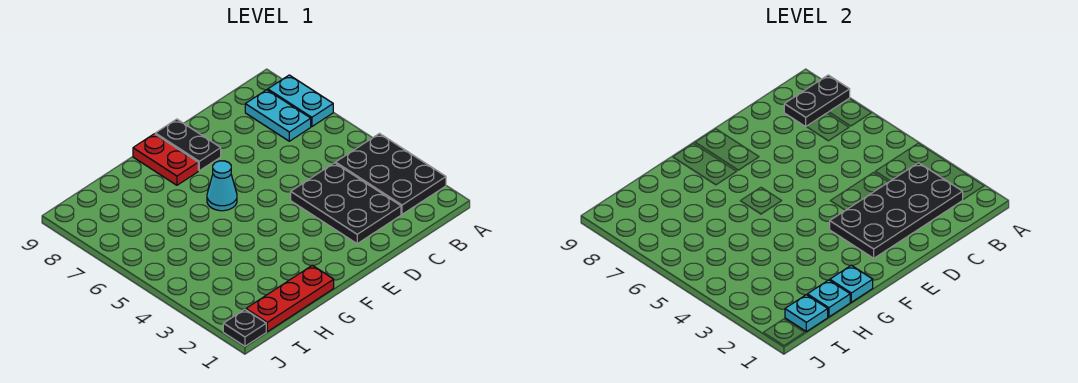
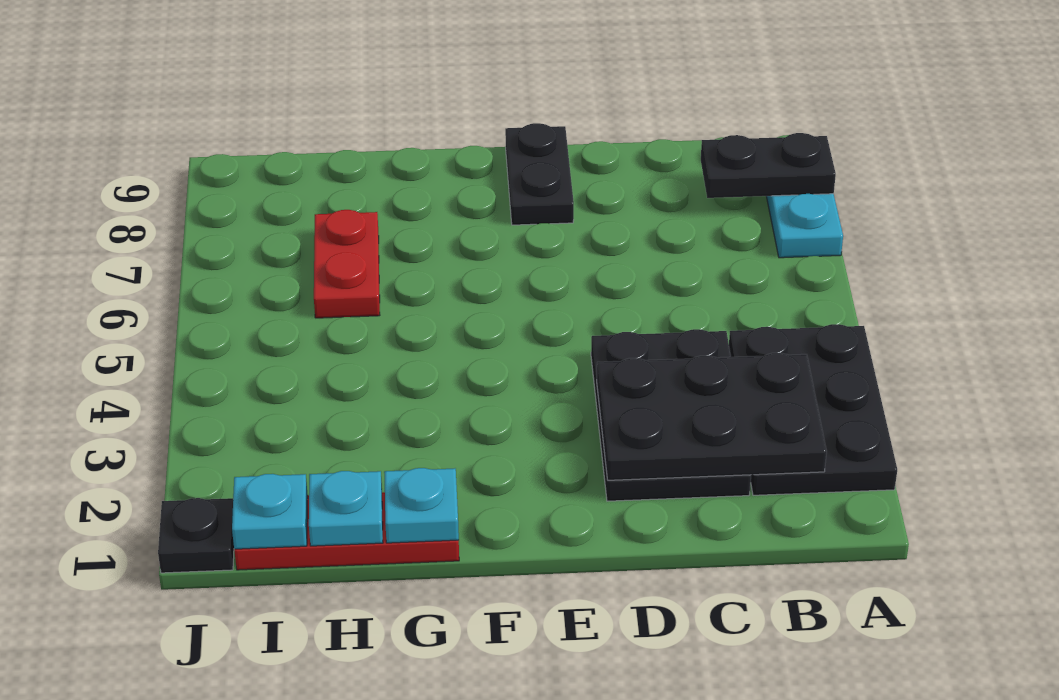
black 2x4 plate [830,163,963,258] -> black 2x3 plate [597,353,827,480]
cyan 1x2 plate [245,90,311,141] -> none
cyan 1x1 cone [207,161,237,211] -> none
red 1x2 plate [133,134,198,185] -> red 1x2 plate moved to [314,210,380,318]

